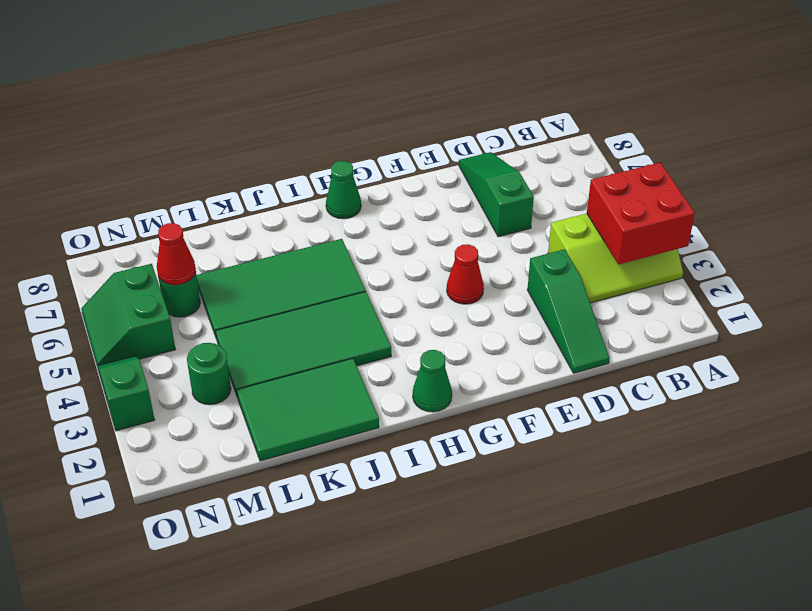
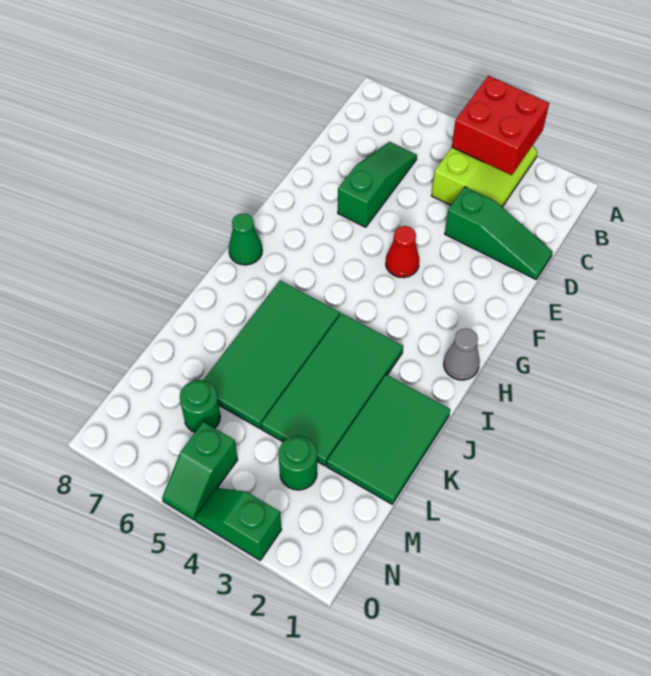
green 1x3 slope [459,152,534,237] -> green 1x3 slope turned to [338,142,417,227]
green 1x1 cone [413,350,452,412] -> grey 1x1 cone [444,328,480,380]
red 1x1 cone [157,223,196,285] -> none
green 2x2 slope [81,264,176,366] -> green 1x2 slope [162,422,238,520]

